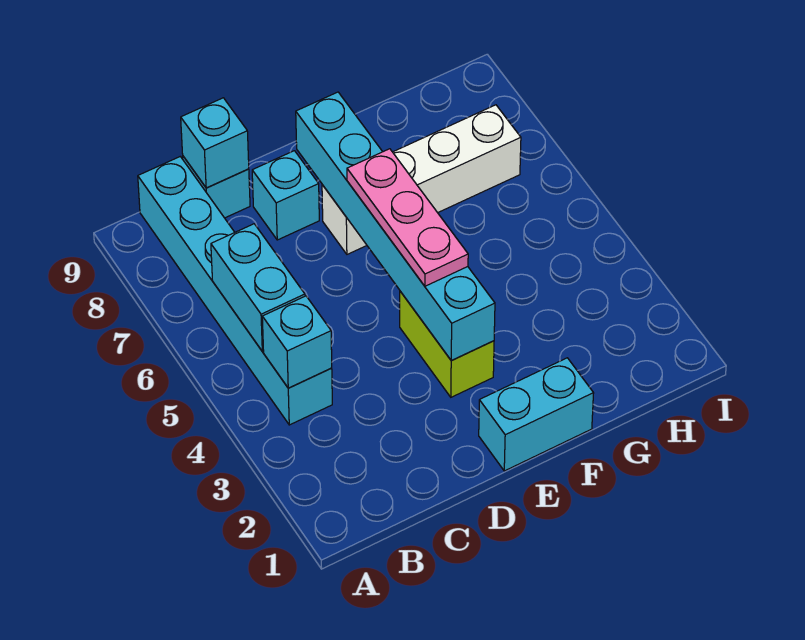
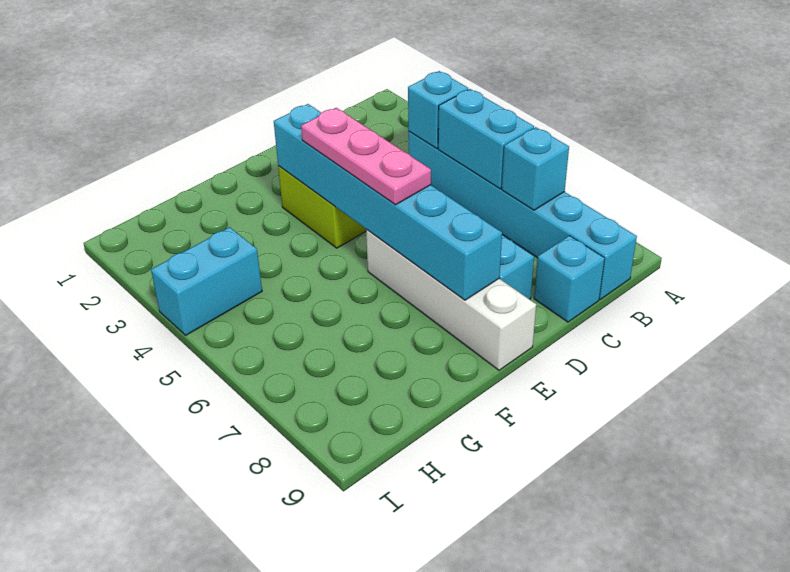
cyan 1x1 brick [181,98,249,188] -> cyan 1x1 brick moved to [502,127,569,210]
cyan 1x2 brick [479,358,594,471] -> cyan 1x2 brick moved to [151,227,262,335]
white 1x4 brick [322,105,521,254] -> white 1x4 brick turned to [366,229,536,370]

